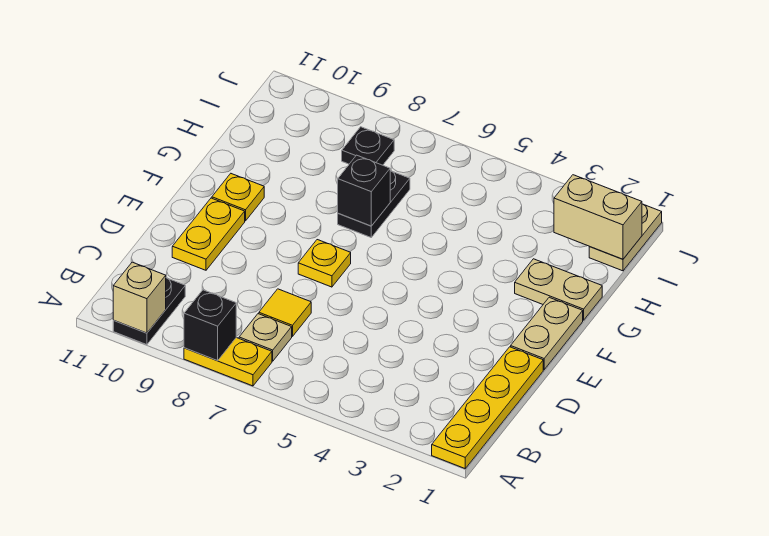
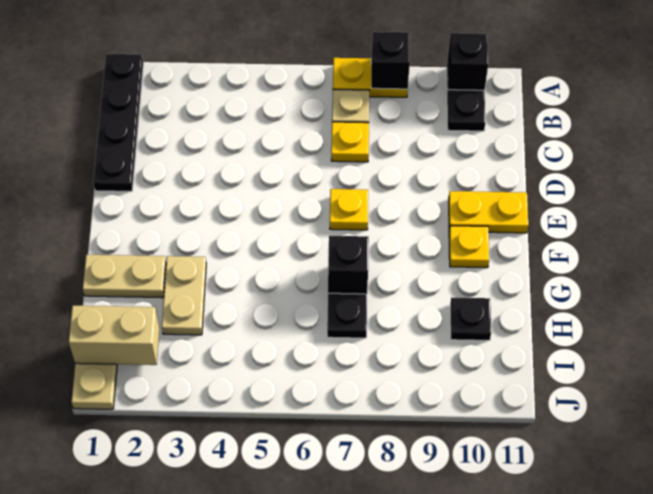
yellow 1x4 plate [432,347,543,468] -> black 1x4 plate [93,54,143,191]
tan 1x1 brick [113,262,166,333] -> black 1x1 brick [448,33,488,90]
yellow 1x1 tile [259,289,311,337] -> yellow 1x1 plate [331,122,369,162]
yellow 1x2 plate [172,198,245,270] -> yellow 1x2 plate turned to [449,191,528,233]
tan 1x2 plate [511,297,583,370] -> tan 1x2 plate moved to [162,256,206,335]
black 1x1 plate [342,127,394,165] -> black 1x1 plate moved to [450,298,491,340]

